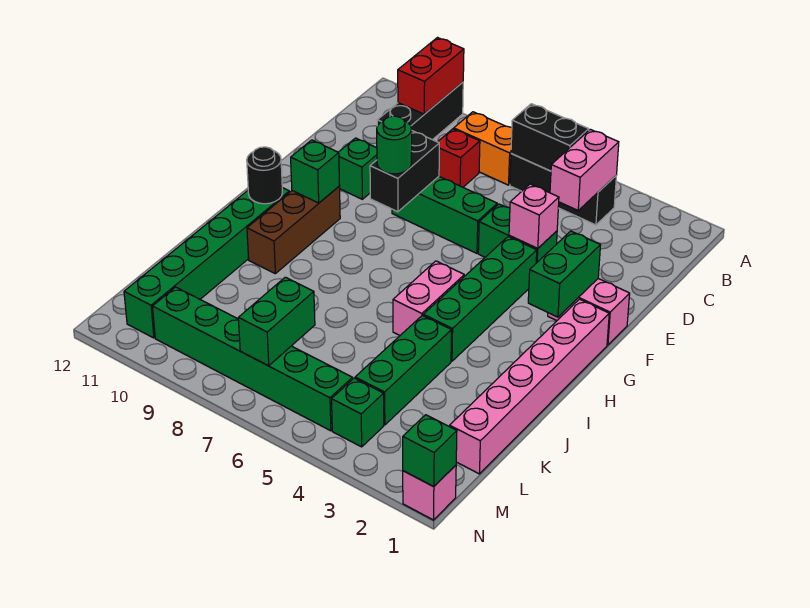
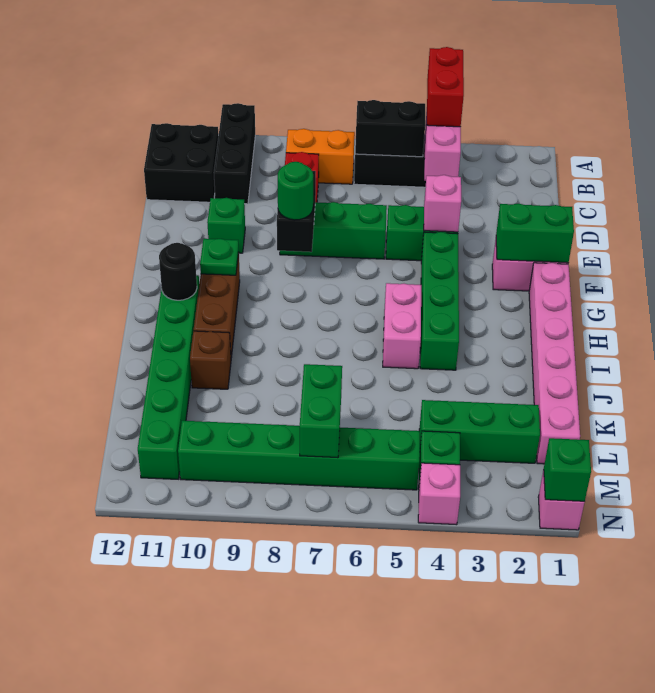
red 1x2 brick [398,38,464,114] -> red 1x2 brick moved to [427,47,464,127]
none -> black 2x2 brick [144,123,218,202]
green 1x2 brick [528,231,600,317] -> green 1x2 brick turned to [496,204,574,263]
green 1x1 brick [291,140,340,203] -> green 1x1 plate [200,239,239,275]
green 1x3 brick [355,315,452,425] -> green 1x3 brick turned to [419,400,540,463]
none -> brown 1x1 brick [190,331,231,389]
none -> pink 1x1 brick [418,463,460,525]

